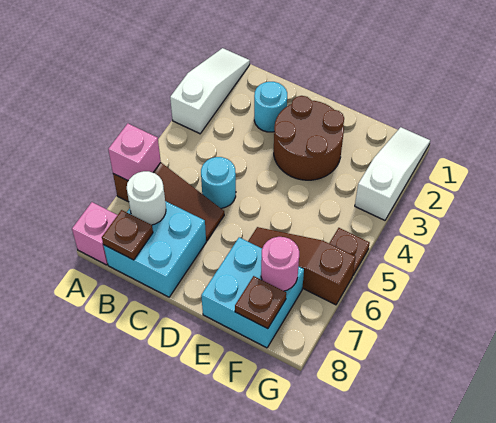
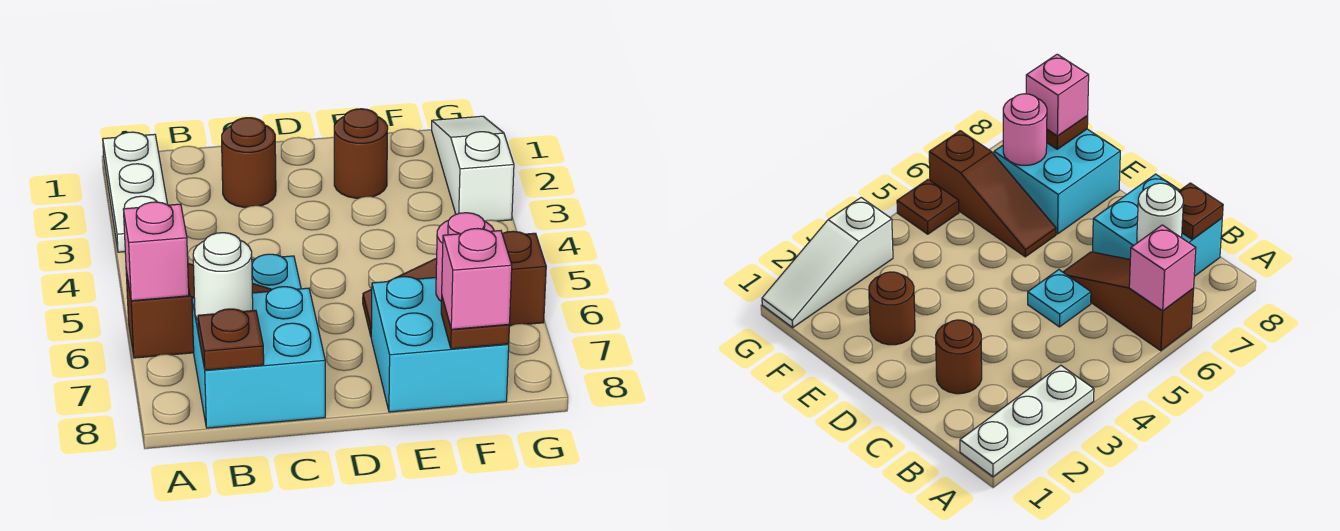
white 1x3 slope [170,48,250,134] -> white 1x3 plate [103,132,168,252]
pink 1x1 brick [72,202,117,265] -> pink 1x1 brick moved to [442,229,512,329]
cyan 1x1 round brick [254,82,287,132] -> brown 1x1 round brick [222,118,276,208]
cyan 1x1 round brick [201,157,236,208] -> cyan 1x1 plate [252,254,301,289]
brown 2x2 round brick [274,96,344,180] -> brown 1x1 round brick [334,109,388,198]

